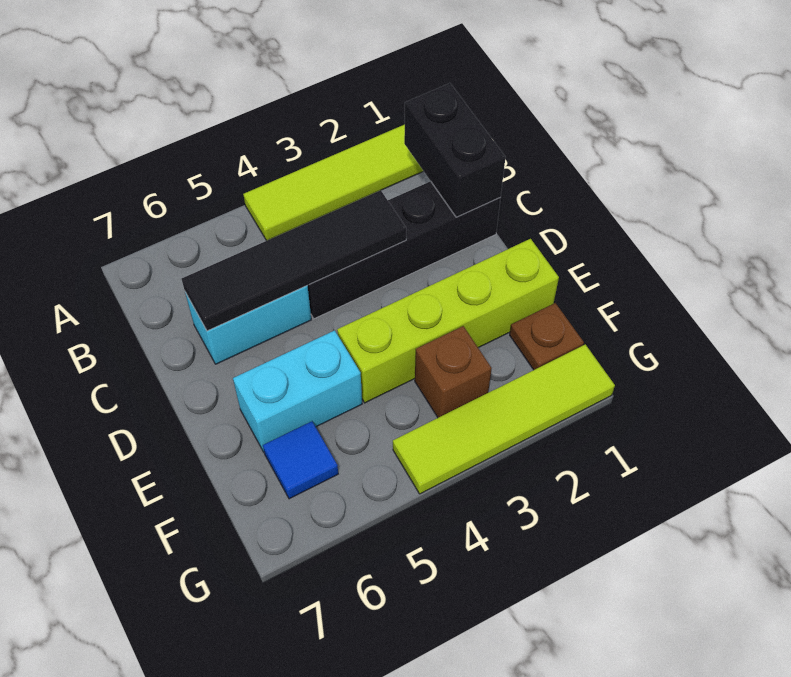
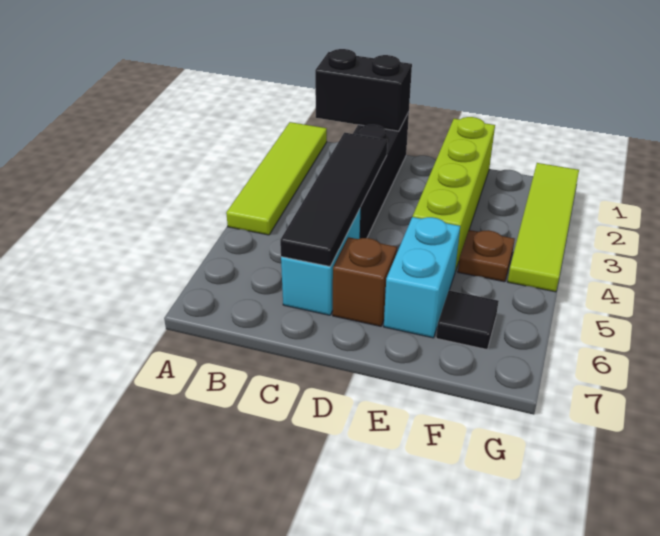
brown 1x1 plate [510,303,584,370] -> brown 1x1 plate moved to [458,230,515,282]
brown 1x1 brick [415,326,492,418] -> brown 1x1 brick moved to [333,237,397,326]
blue 1x1 tile [263,421,338,499] -> black 1x1 tile [436,291,499,349]

